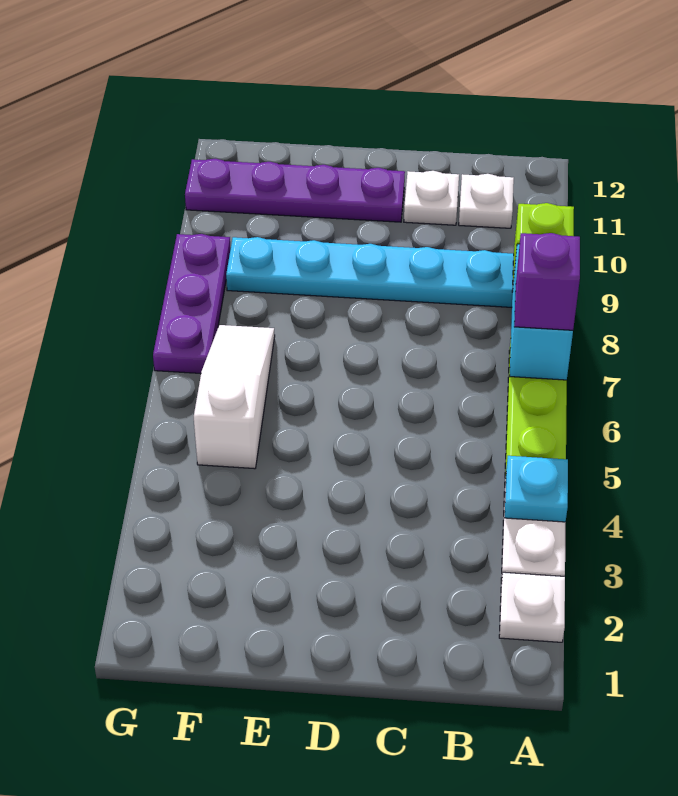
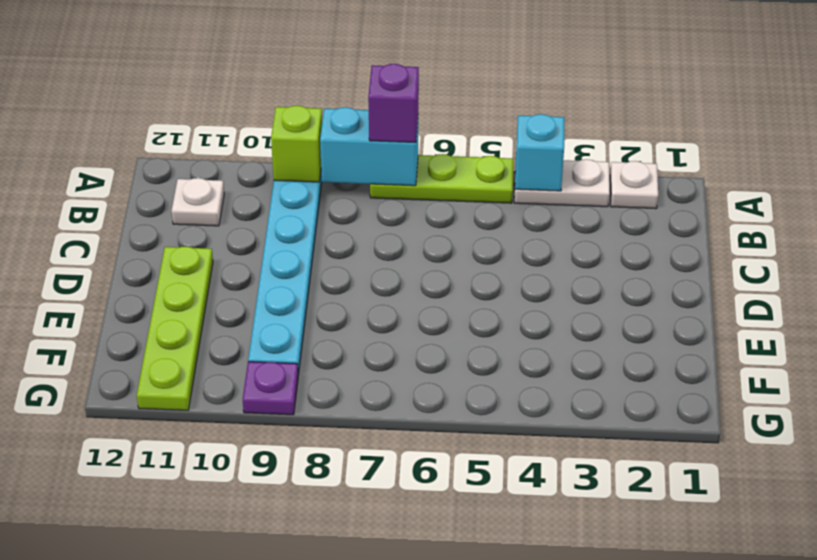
cyan 1x1 plate [505,456,568,522] -> cyan 1x1 brick [515,114,564,191]
white 1x1 plate [404,171,459,225] -> none
purple 1x4 plate [185,159,405,222] -> lime 1x4 plate [137,246,213,410]
white 1x3 slope [194,325,275,469] -> none
purple 1x3 plate [153,234,231,373] -> purple 1x1 plate [243,362,298,415]

